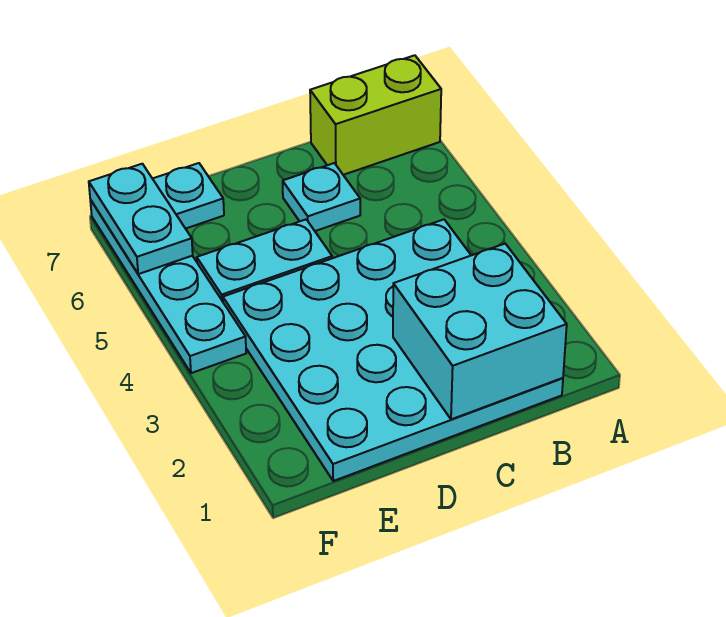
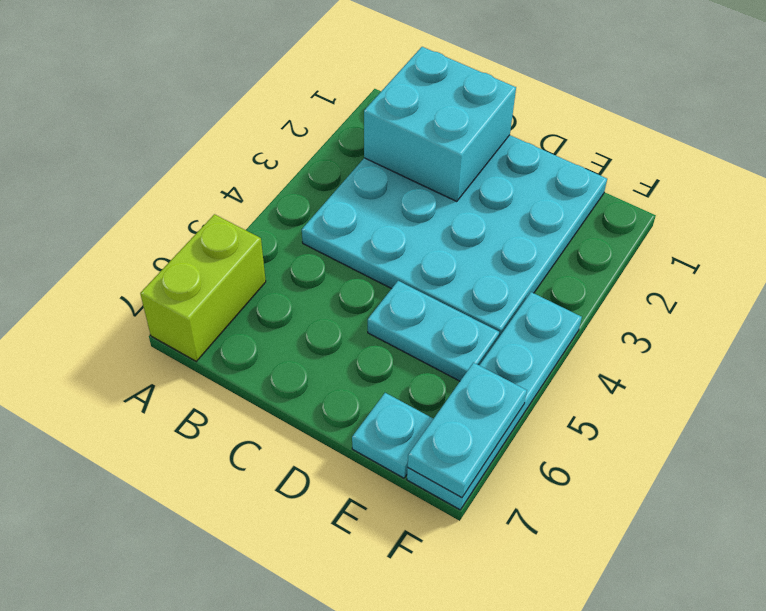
lime 1x2 brick [310,55,441,175] -> lime 1x2 brick turned to [140,214,266,361]
cyan 1x1 plate [283,163,360,231] -> none

